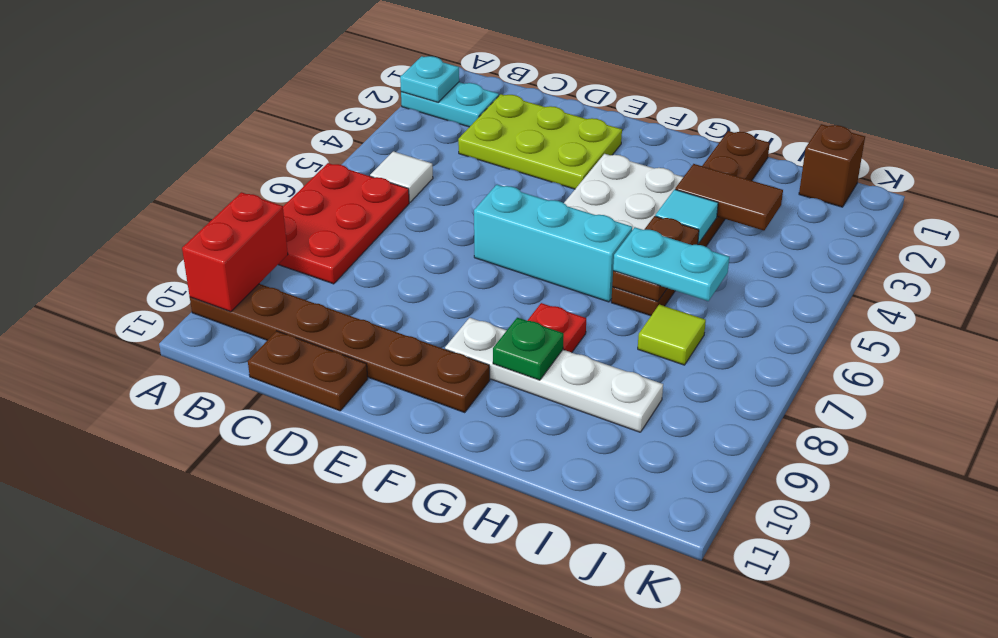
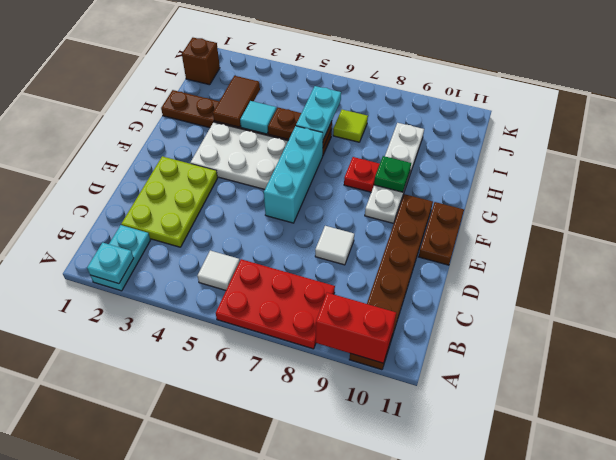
brown 1x2 plate [248,331,368,411] -> brown 1x2 plate moved to [419,202,464,265]
none -> white 1x1 tile [315,226,354,265]

